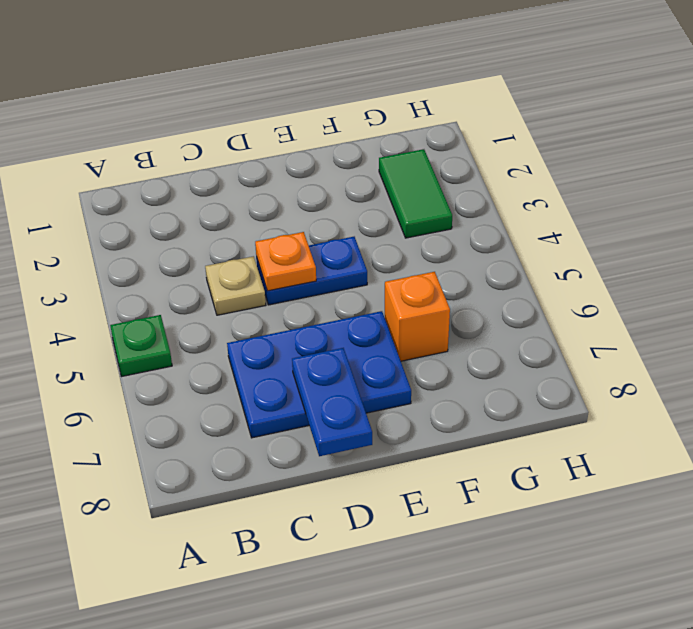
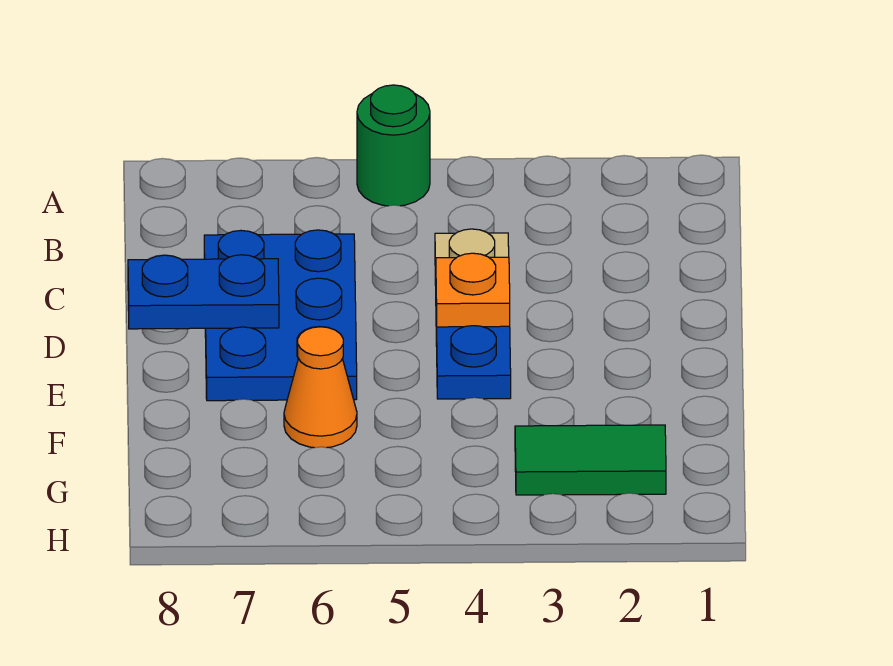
green 1x1 plate [110,315,172,377] -> green 1x1 round brick [357,85,430,206]
orange 1x1 brick [385,272,450,361] -> orange 1x1 cone [284,327,357,448]

